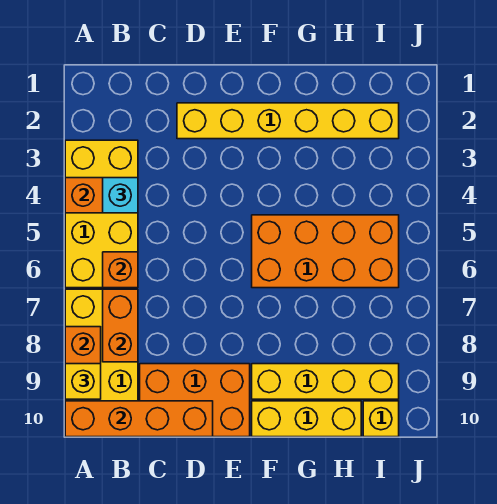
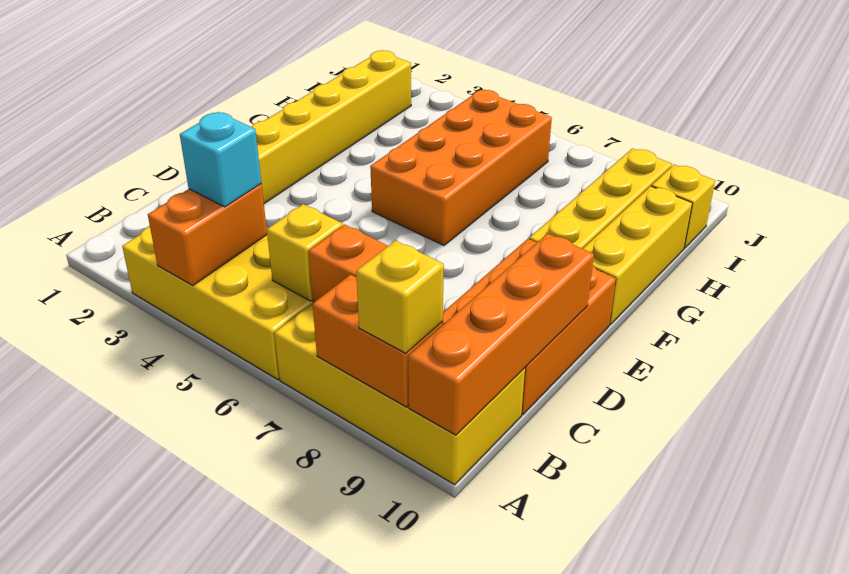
orange 1x1 brick [103,252,138,288] -> yellow 1x1 brick [267,204,343,301]

